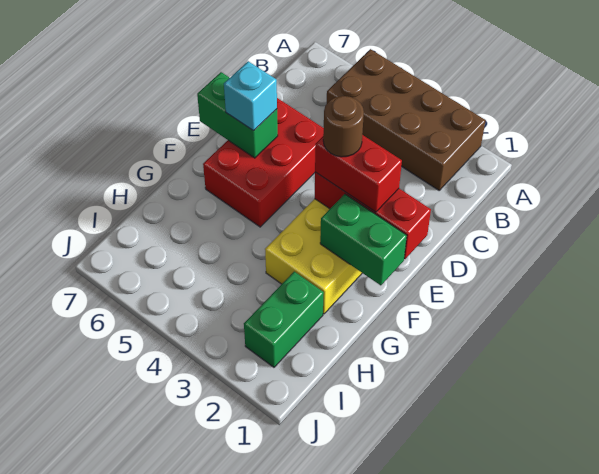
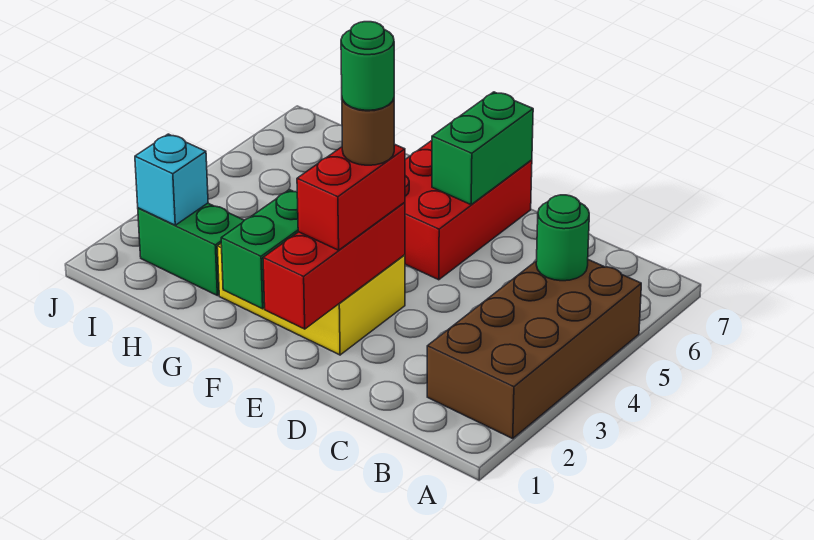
none -> green 1x1 round brick [536,195,589,281]
red 2x3 brick [203,98,324,227] -> red 2x3 brick turned to [405,141,532,280]
none -> green 1x1 round brick [341,22,394,110]
cyan 1x1 brick [224,61,277,131] -> cyan 1x1 brick moved to [135,134,208,225]

